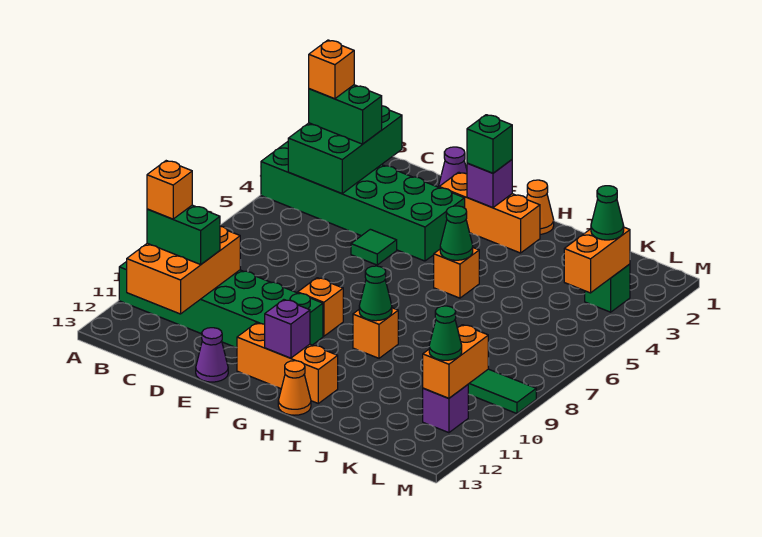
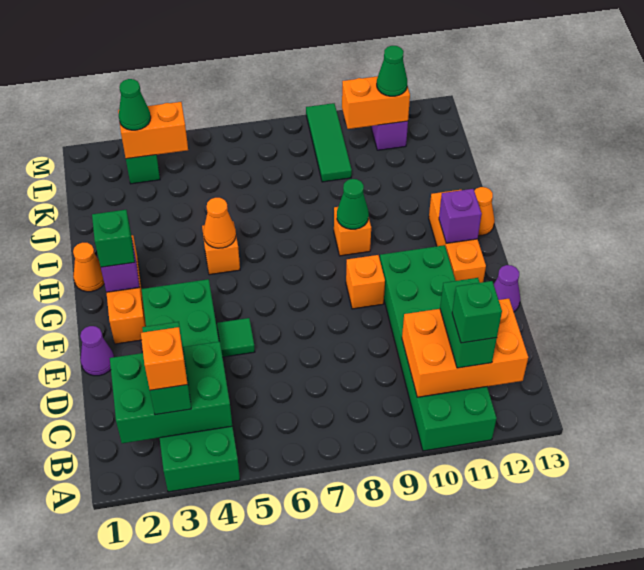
orange 1x1 brick [147,161,192,219] -> green 1x1 brick [452,281,502,343]
green 1x1 cone [440,206,473,260] -> orange 1x1 cone [203,198,236,248]

